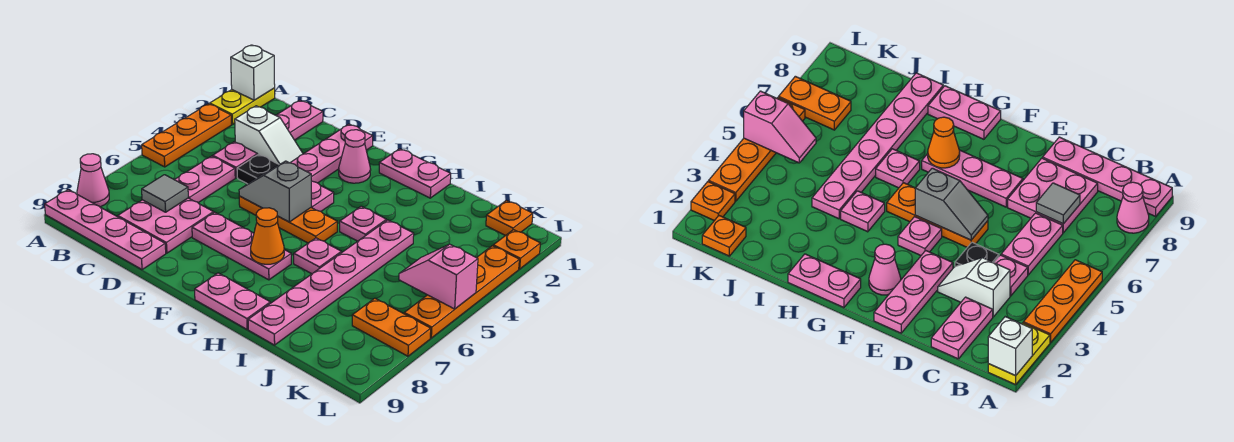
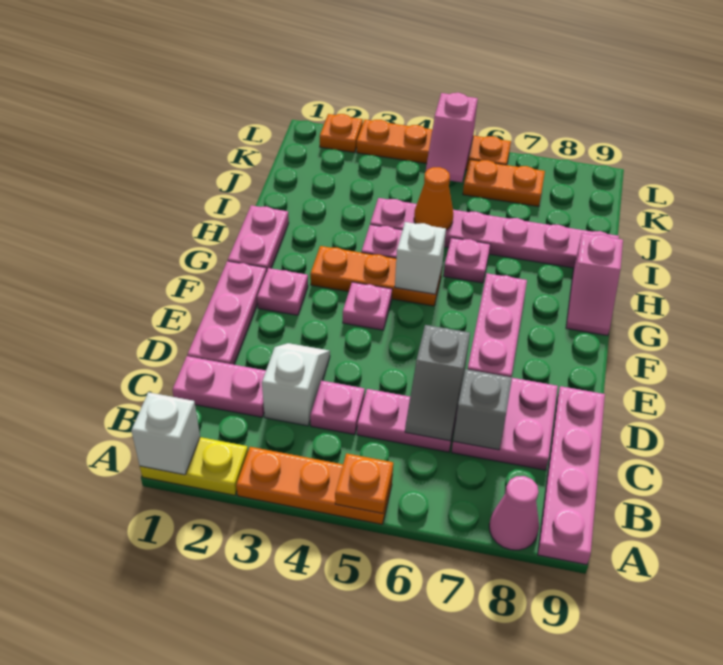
grey 1x1 tile [142,175,188,212] -> grey 1x1 brick [453,369,512,450]
black 1x1 plate [237,154,279,184] -> none
pink 1x3 plate [290,124,373,183] -> pink 1x3 plate turned to [187,261,267,365]
orange 1x3 plate [239,196,337,243] -> orange 1x3 plate turned to [310,246,442,306]
grey 1x2 slope [239,161,311,222] -> grey 1x2 slope moved to [405,325,470,441]
pink 1x1 cone [339,130,371,183] -> pink 1x1 plate [257,268,308,315]
none -> white 1x1 brick [395,222,446,294]
orange 1x1 cone [251,208,284,264] -> orange 1x1 cone moved to [414,167,453,230]
pink 1x2 plate [195,273,270,329] -> pink 1x2 slope [566,233,623,336]
orange 1x1 plate [486,200,533,236] -> orange 1x1 plate moved to [335,453,393,513]
orange 1x2 plate [352,298,431,356] -> orange 1x2 plate turned to [463,160,545,207]

